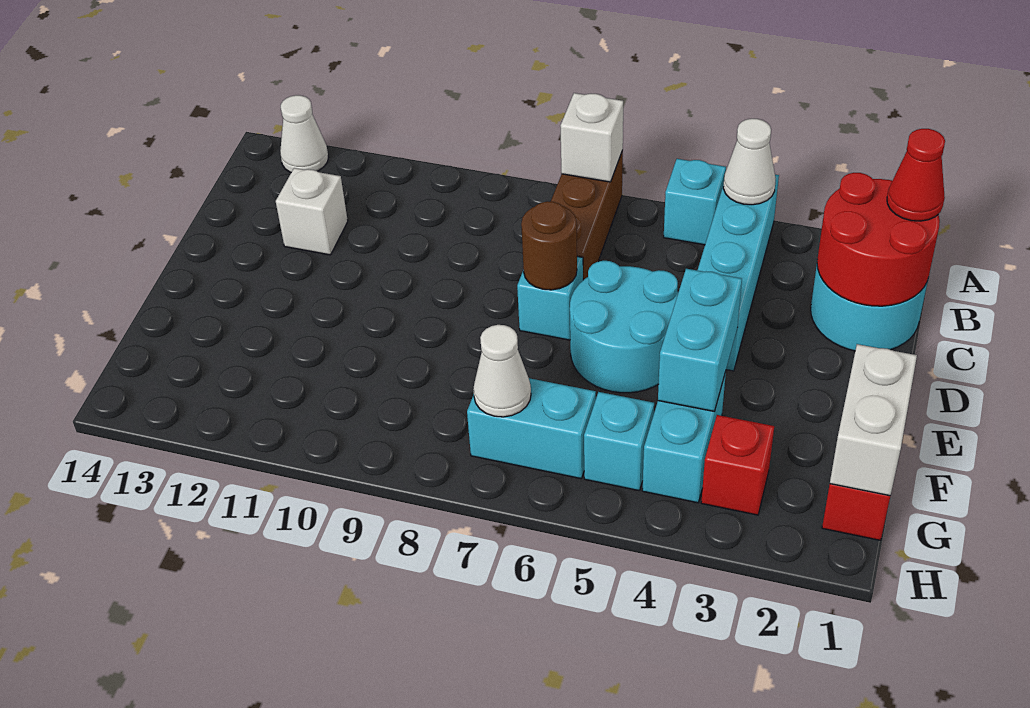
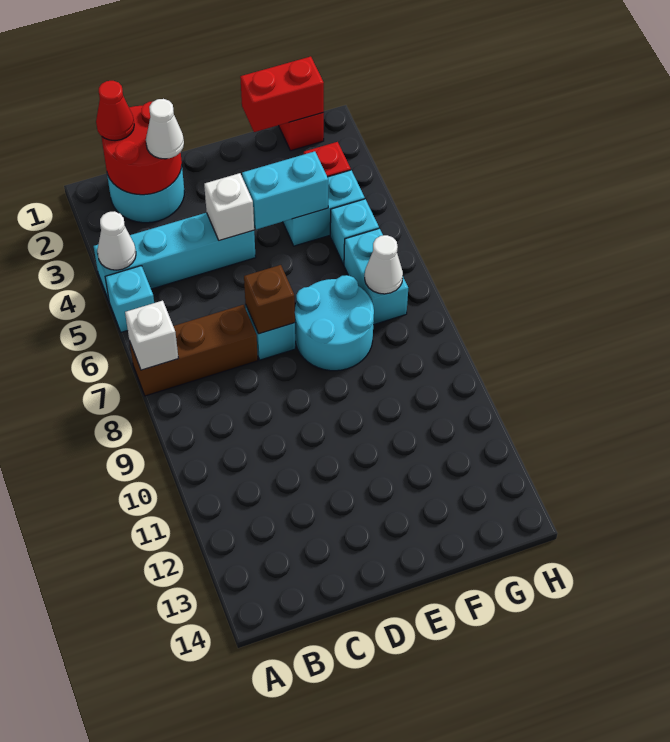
white 1x1 cone [280,95,329,172] -> white 1x1 cone moved to [146,99,184,159]
white 1x1 brick [276,168,348,255] -> white 1x1 brick moved to [204,173,254,241]
cyan 2x2 round brick [570,261,678,393] -> cyan 2x2 round brick moved to [295,275,374,371]
brown 1x1 round brick [521,201,577,290] -> brown 1x1 brick [244,265,295,334]
white 1x2 brick [830,344,917,496] -> red 1x2 brick [240,57,324,132]

